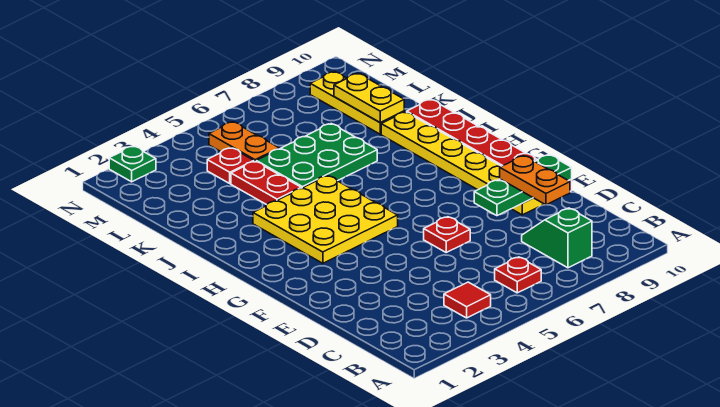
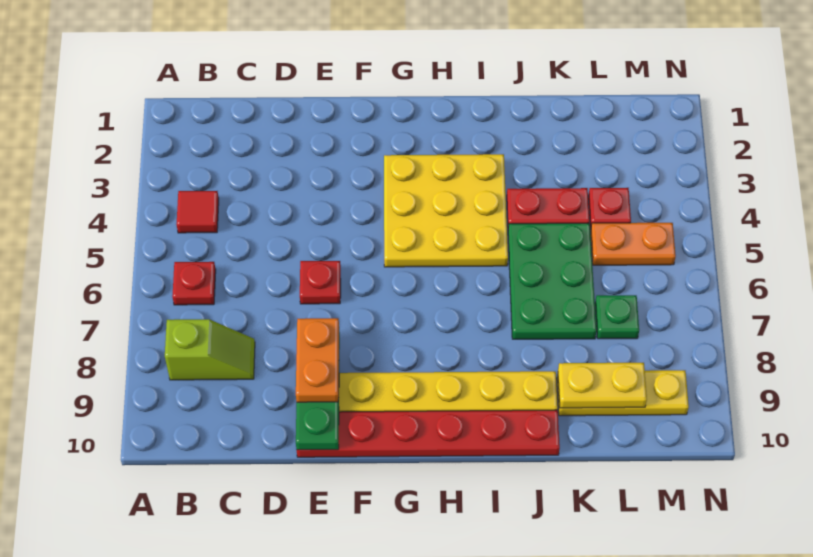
green 1x2 slope [522,208,592,268] -> lime 1x2 slope [165,319,255,380]
orange 1x2 plate [500,156,570,205] -> orange 1x2 plate turned to [296,318,339,402]
green 1x1 plate [109,146,156,182] -> green 1x1 plate moved to [595,295,639,339]

